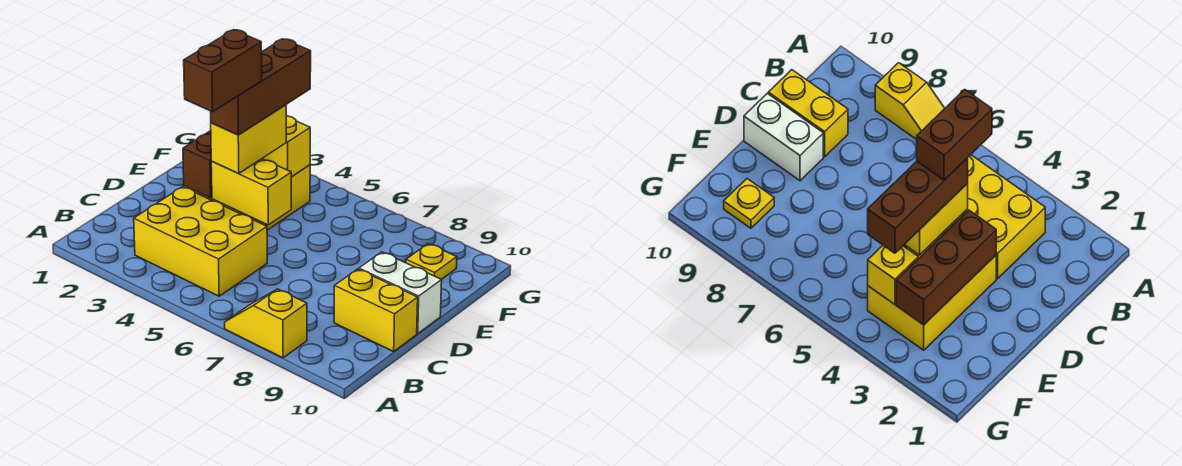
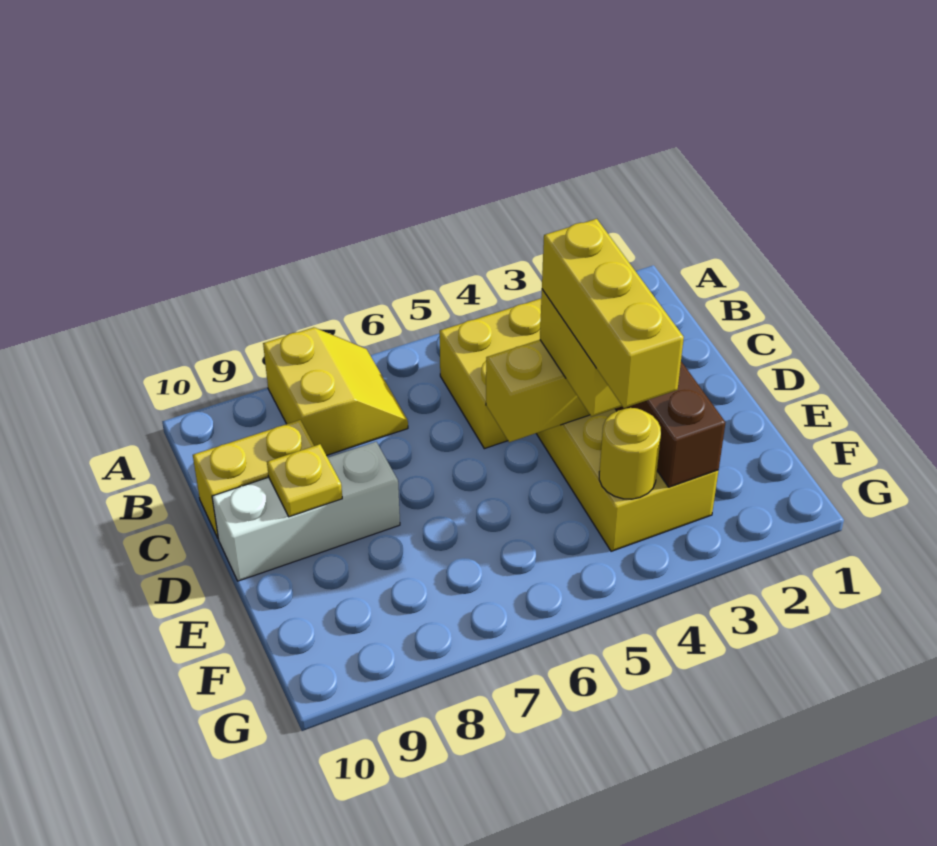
yellow 1x2 slope [225,289,307,358] -> yellow 2x2 slope [263,327,408,455]
brown 1x2 brick [184,30,262,112] -> none
brown 1x3 brick [211,39,311,135] -> yellow 1x3 brick [542,219,684,408]
white 1x2 brick [359,252,442,334] -> white 1x3 brick [212,442,400,581]
yellow 1x1 brick [262,116,310,177] -> yellow 1x1 round brick [599,408,661,499]
yellow 1x1 plate [406,244,457,280] -> yellow 1x1 plate moved to [267,444,342,517]

